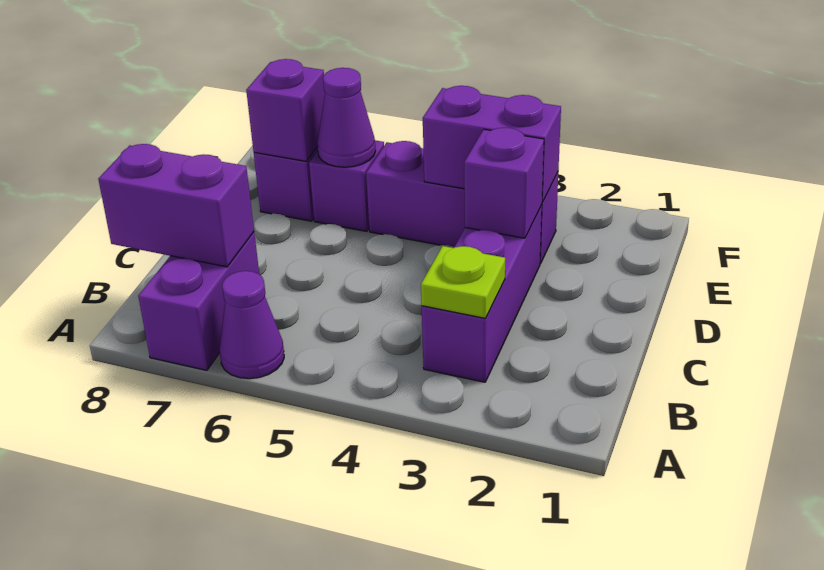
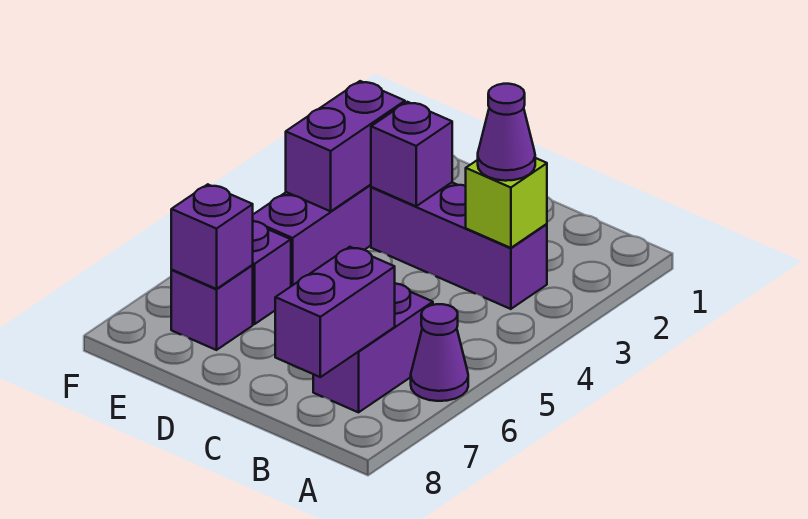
purple 1x2 brick [138,232,259,370] -> purple 1x2 brick turned to [313,284,433,412]
lime 1x1 plate [421,246,505,318] -> lime 1x1 brick [466,158,547,248]
purple 1x1 cone [317,68,376,167] -> purple 1x1 cone moved to [478,84,535,181]

